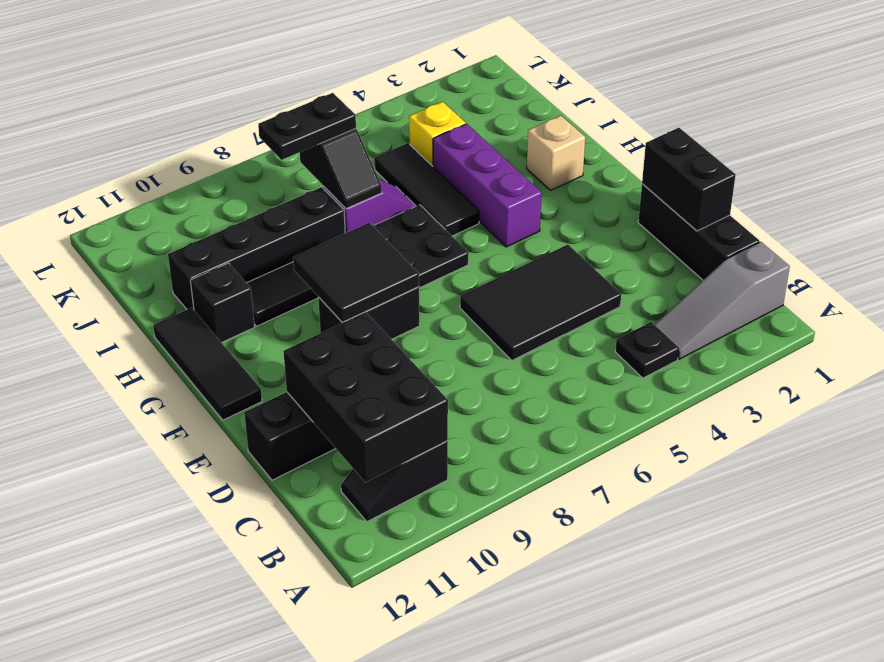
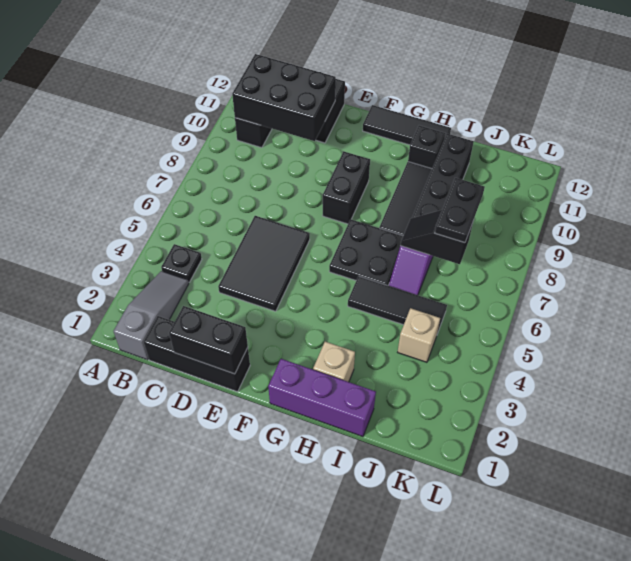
black 2x2 tile [293,223,419,322] -> none
purple 1x3 brick [433,124,542,247] -> purple 1x3 brick moved to [268,359,376,437]
yellow 1x1 brick [409,102,466,166] -> tan 1x1 brick [398,308,440,362]

